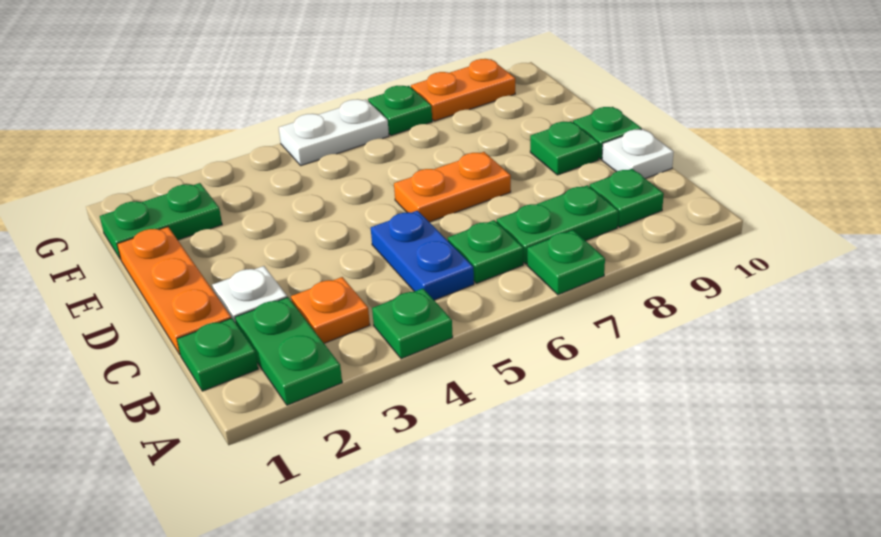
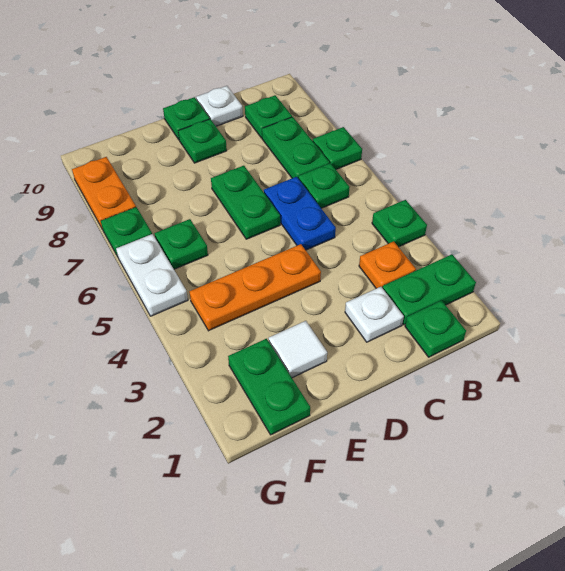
blue 1x2 plate [371,211,474,300] -> blue 1x2 plate turned to [264,177,336,250]
orange 1x3 plate [117,227,231,354] -> orange 1x3 plate moved to [189,244,321,331]
orange 1x2 plate [394,152,511,222] -> green 1x2 plate [211,166,280,239]
none -> white 1x1 tile [269,321,327,378]
none -> green 1x1 plate [155,219,208,269]

